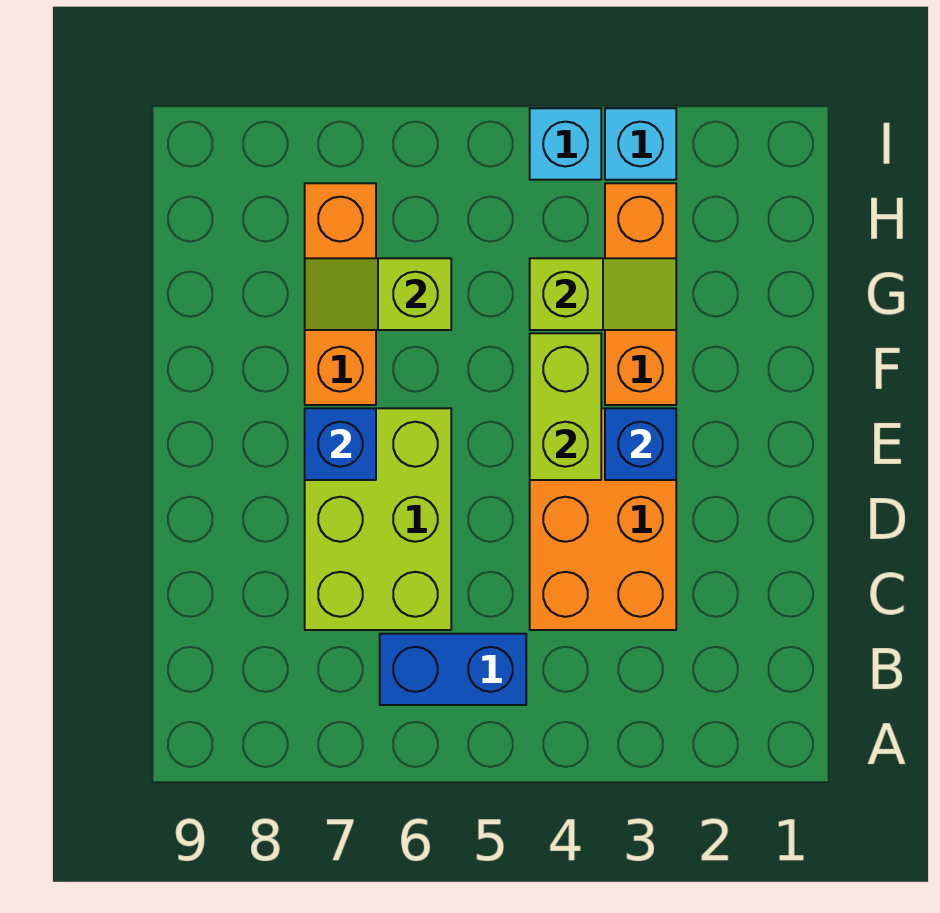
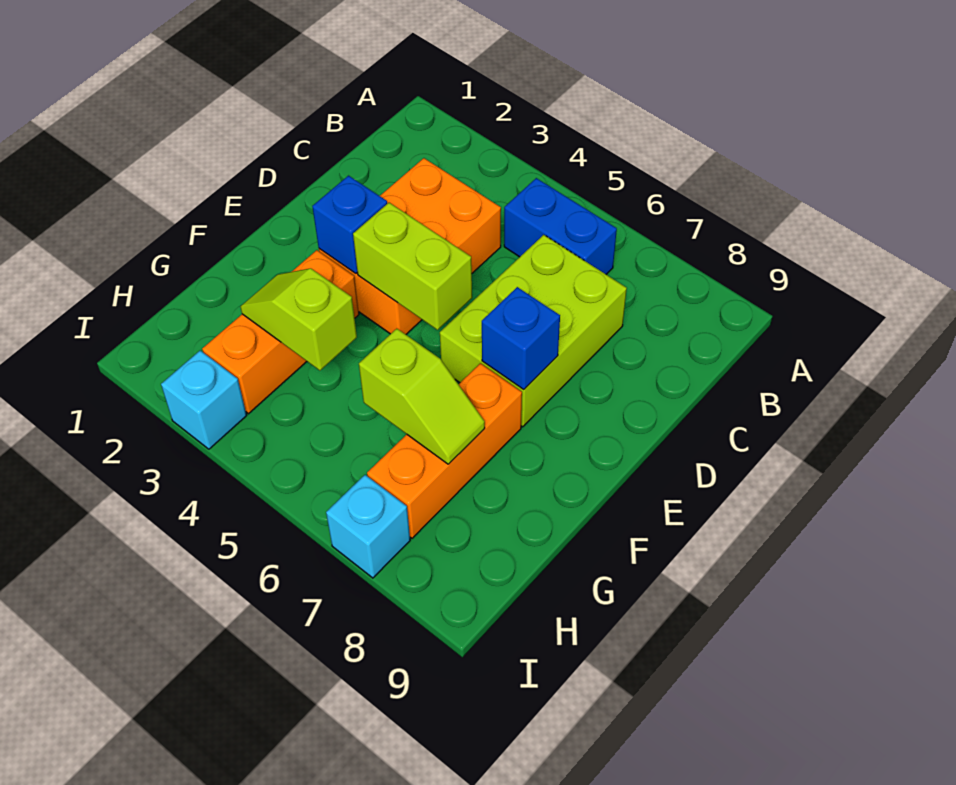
lime 1x2 brick [530,333,601,480] -> lime 1x2 brick turned to [353,203,472,330]
cyan 1x1 brick [530,108,601,180] -> cyan 1x1 brick moved to [326,475,410,578]

